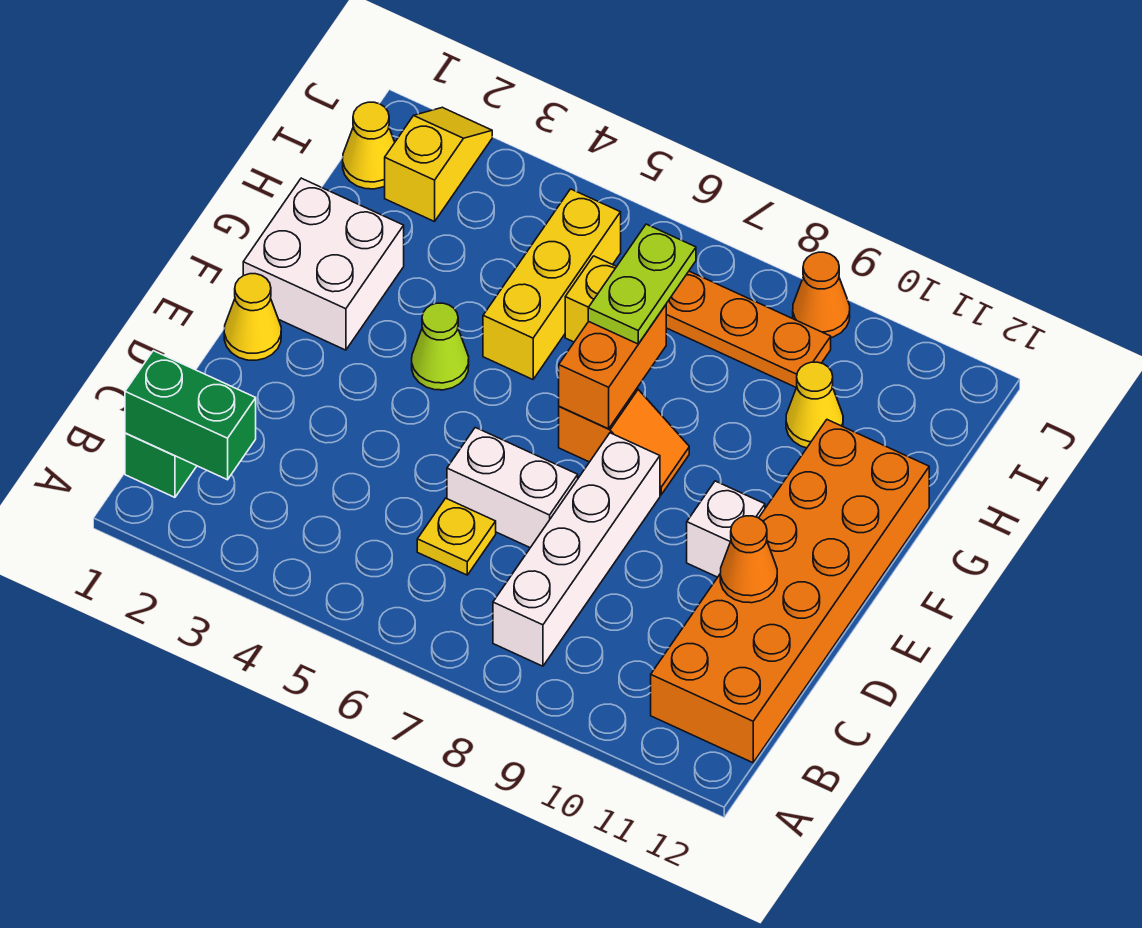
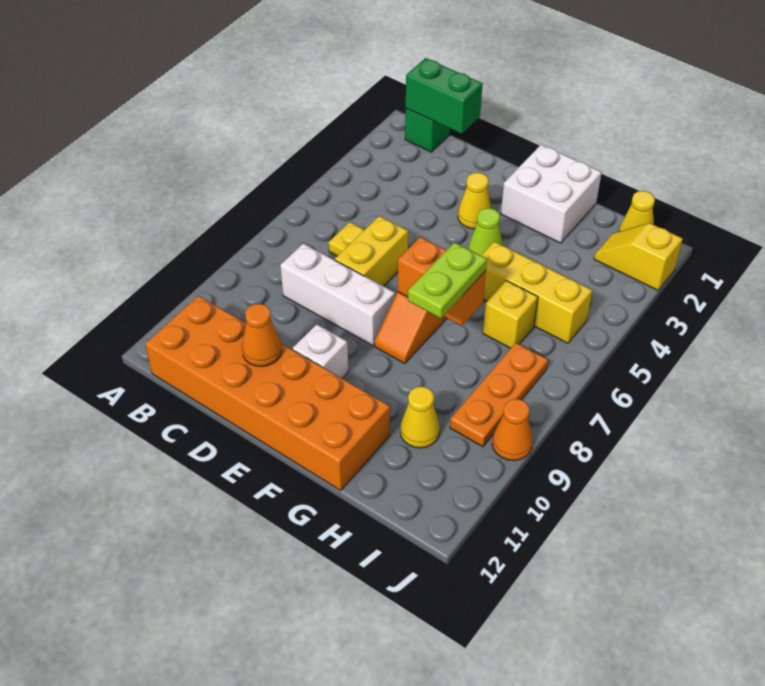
green 1x2 brick [125,351,256,480] -> green 1x2 brick turned to [406,58,483,134]
white 1x4 brick [493,433,660,666] -> white 1x3 brick [280,244,395,346]
white 1x2 brick [447,427,578,548] -> yellow 1x2 brick [335,216,408,286]
yellow 1x1 cone [224,274,281,360] -> yellow 1x1 cone moved to [458,172,492,229]
lime 1x2 plate [588,224,696,344] -> lime 1x2 plate turned to [408,242,487,318]
yellow 1x2 slope [385,107,492,222] -> yellow 1x2 slope turned to [594,223,683,290]

